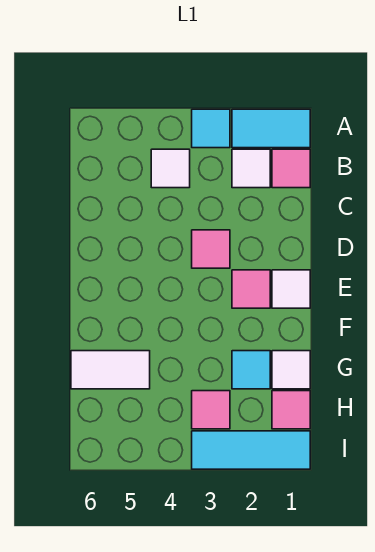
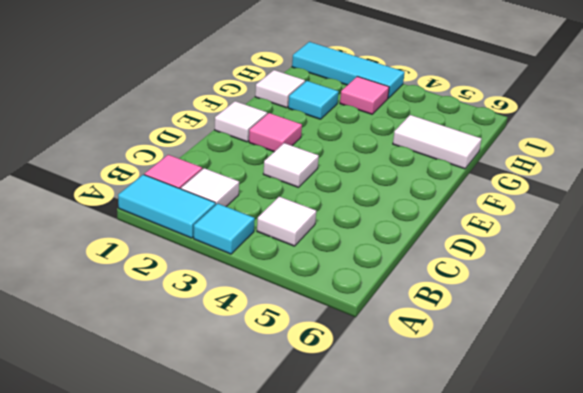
pink 1x1 tile [192,230,230,268] -> white 1x1 tile [263,143,319,188]
pink 1x1 tile [272,391,310,429] -> none

